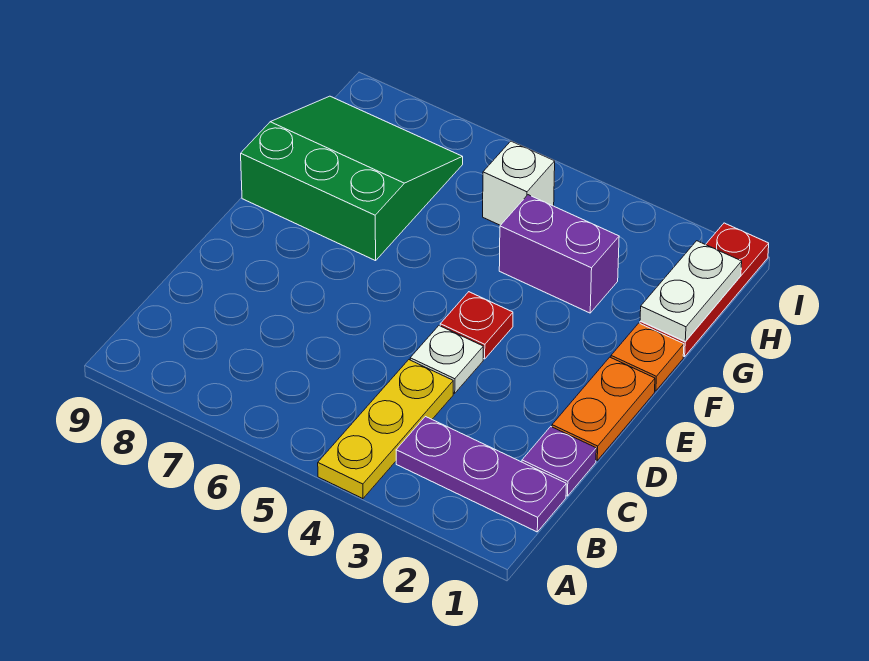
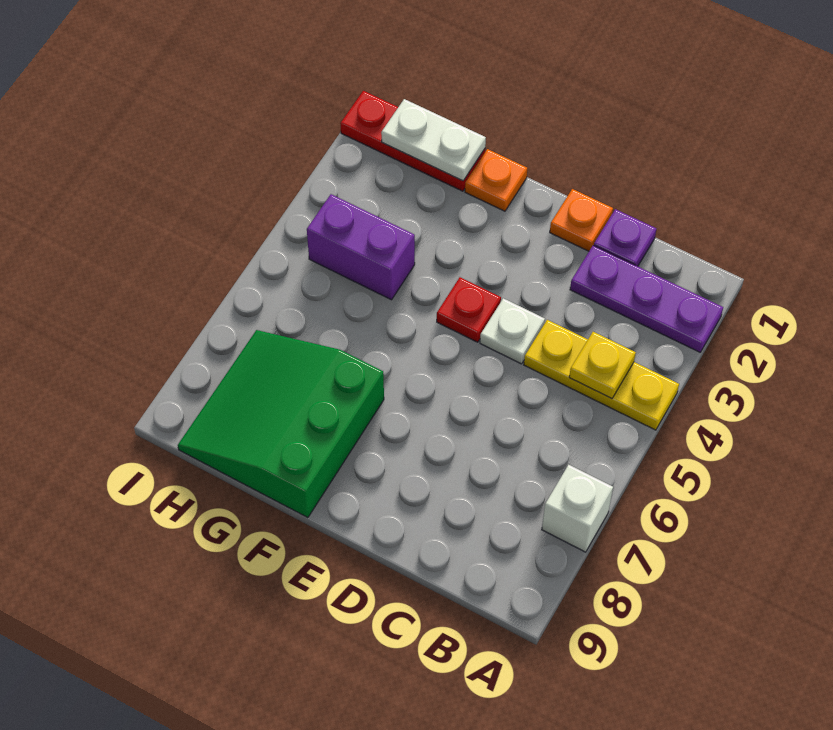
purple 1x3 plate [396,417,566,532] -> purple 1x3 plate turned to [570,245,723,352]
none -> yellow 1x1 plate [569,332,636,399]
orange 1x2 plate [552,357,655,461] -> orange 1x1 plate [550,189,613,251]
purple 1x2 brick [499,195,619,313] -> purple 1x2 brick turned to [307,194,415,300]
white 1x1 brick [483,141,555,225] -> white 1x1 brick moved to [542,465,613,552]

